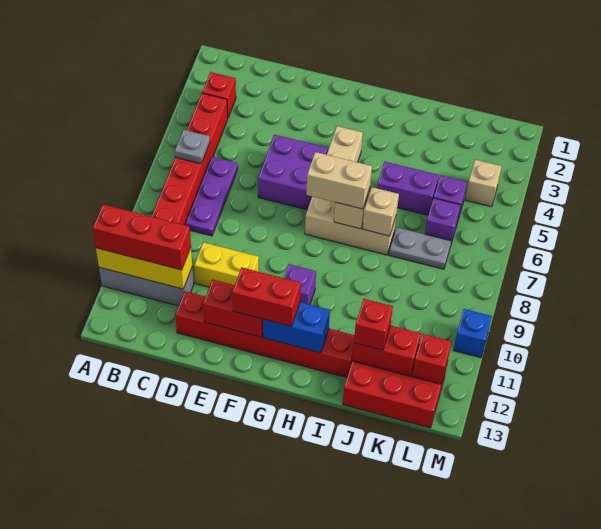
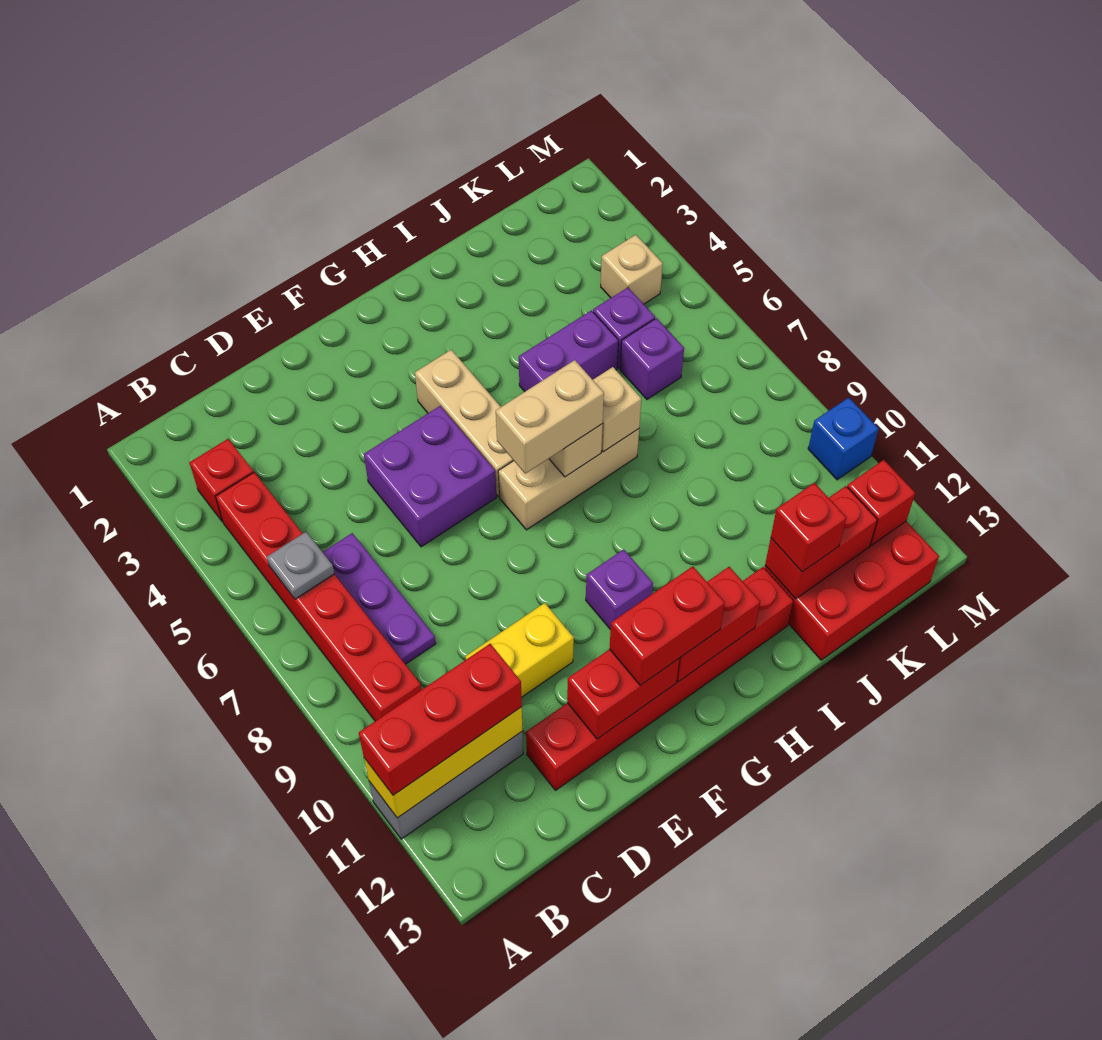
blue 1x2 brick [263,302,330,353] -> red 1x2 brick [677,567,760,682]
grey 1x2 plate [389,227,451,269] -> none

